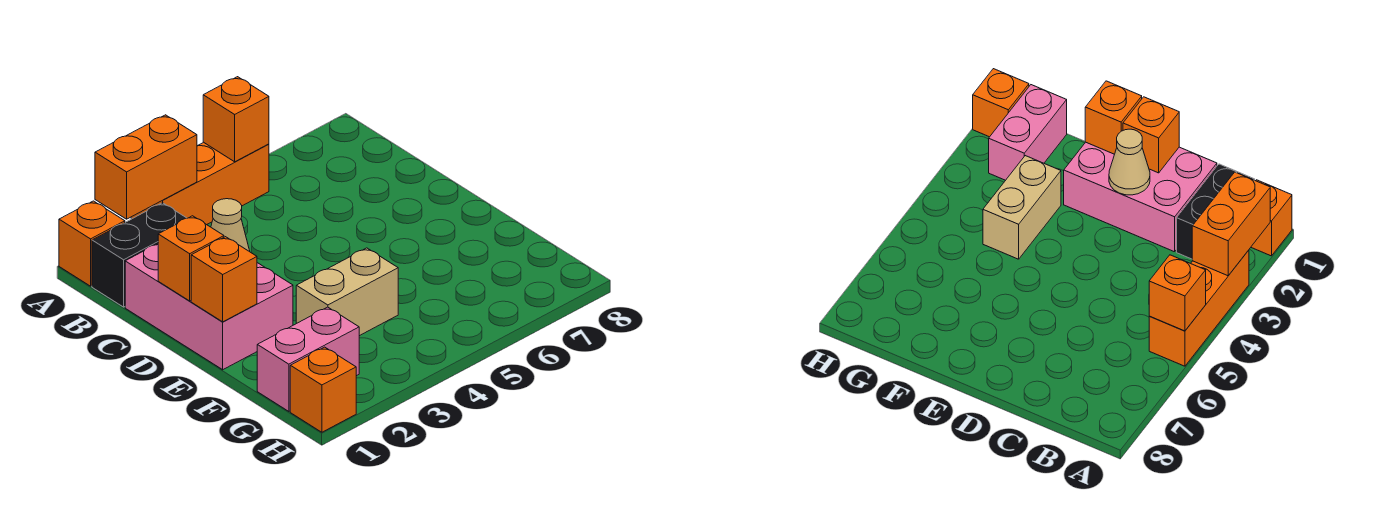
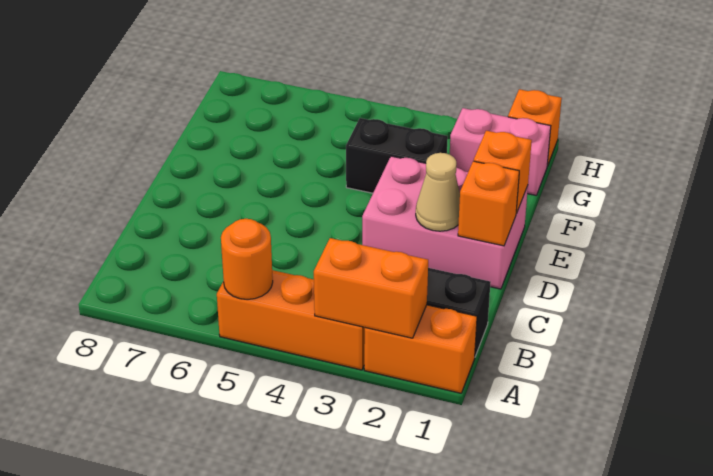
orange 1x1 brick [59,201,125,286] -> orange 1x2 brick [364,305,477,393]
orange 1x1 brick [203,77,269,162] -> orange 1x1 round brick [221,219,273,299]
pink 2x3 brick [125,244,293,370] -> pink 2x3 brick turned to [362,156,528,289]
tan 1x2 brick [296,248,398,336] -> black 1x2 brick [346,118,448,193]

